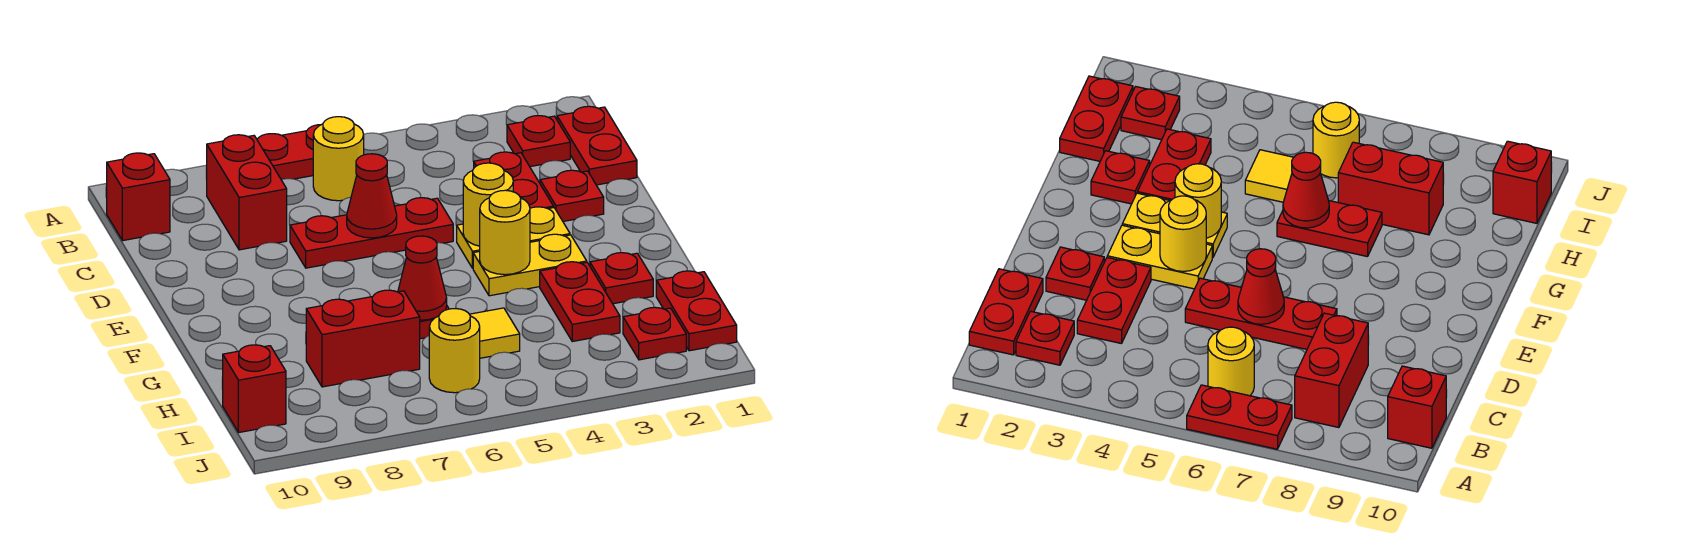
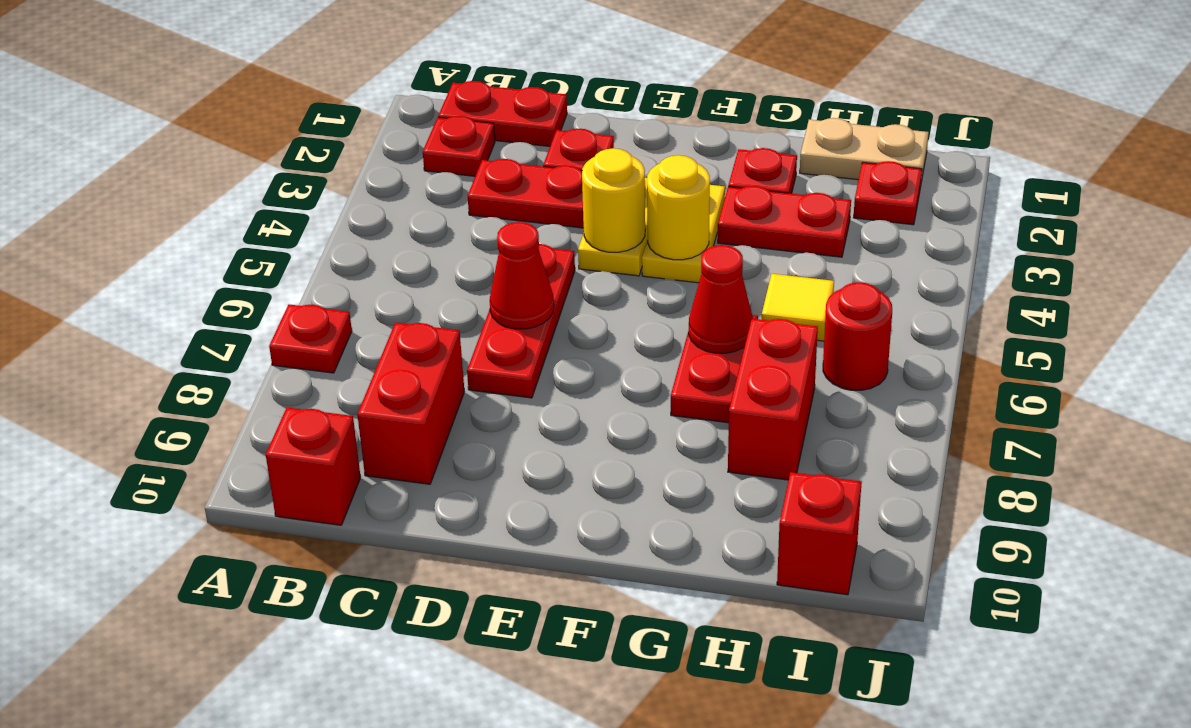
red 1x2 plate [257,125,320,180] -> red 1x1 plate [269,304,352,373]
yellow 1x1 round brick [313,117,364,201] -> none
red 1x2 brick [206,135,287,250] -> red 1x2 brick turned to [357,323,465,484]
red 1x2 plate [656,271,737,351] -> tan 1x2 plate [800,118,929,182]
yellow 1x1 round brick [429,309,480,393] -> red 1x1 round brick [823,282,892,390]

